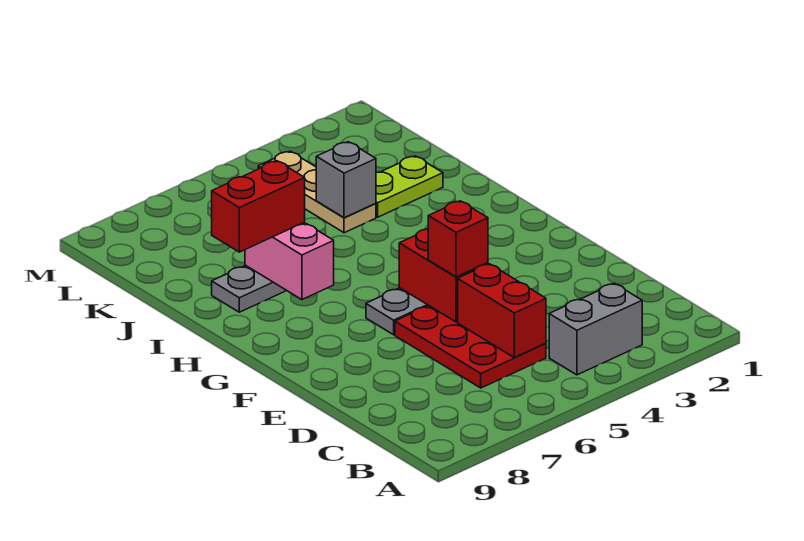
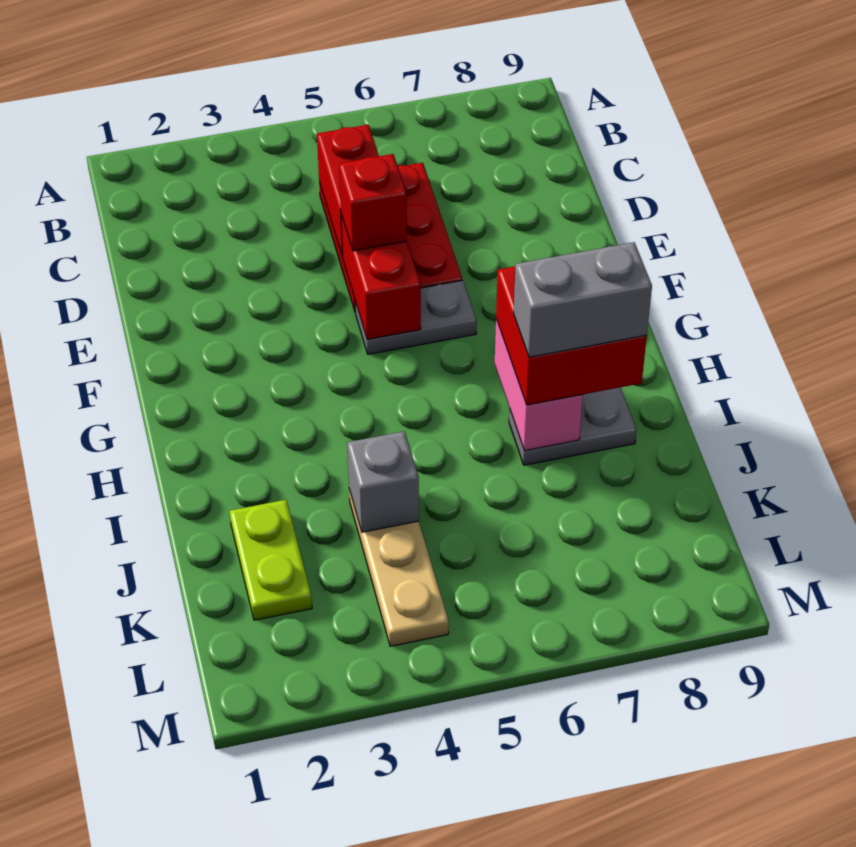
grey 1x2 brick [549,283,642,375] -> grey 1x2 brick moved to [514,242,652,357]
red 1x2 brick [212,161,305,252] -> red 2x2 brick [496,266,647,405]
lime 1x2 plate [376,156,443,217] -> lime 1x2 plate turned to [230,500,312,620]

